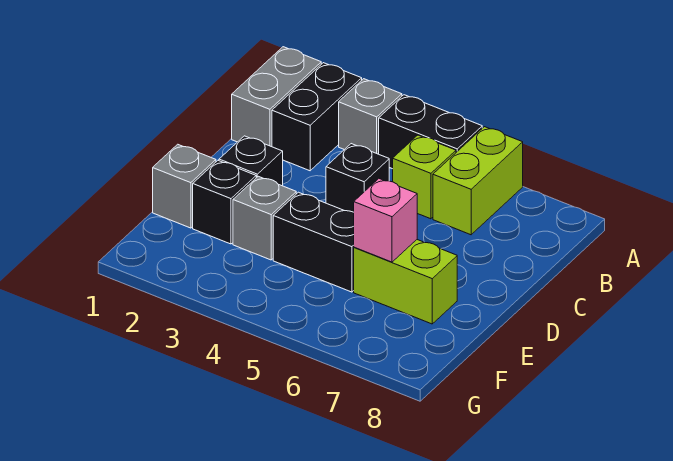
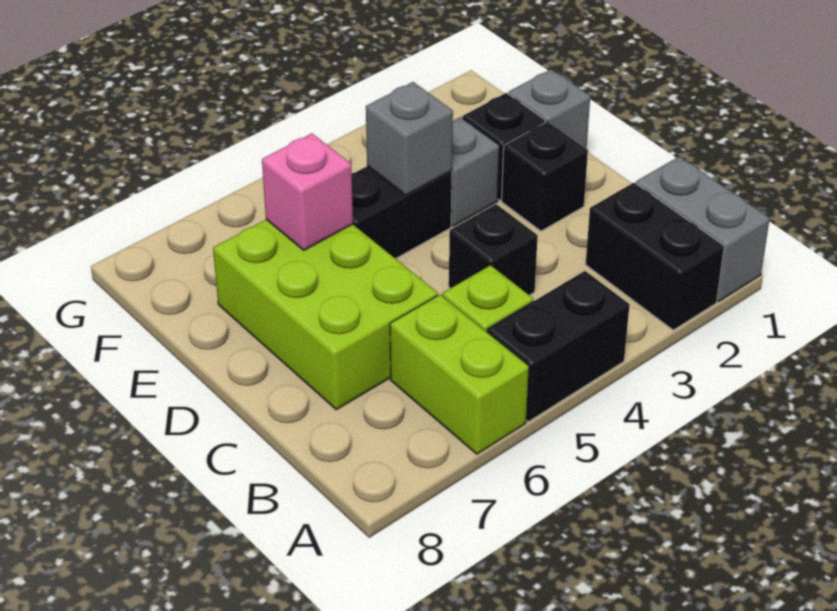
grey 1x1 brick [339,79,402,154] -> grey 1x1 brick moved to [366,82,453,195]
lime 1x2 brick [354,240,457,324] -> lime 2x3 brick [213,219,438,410]

